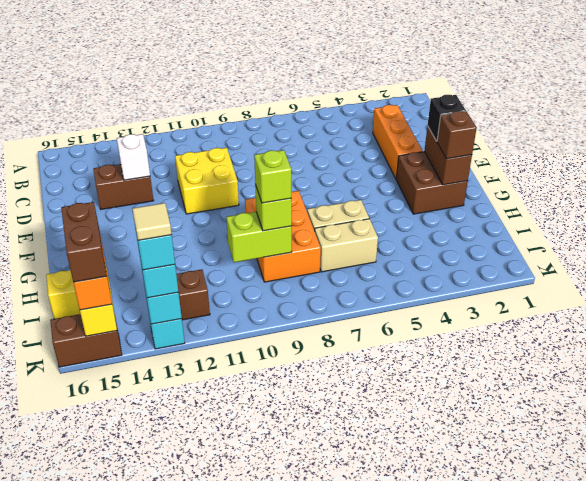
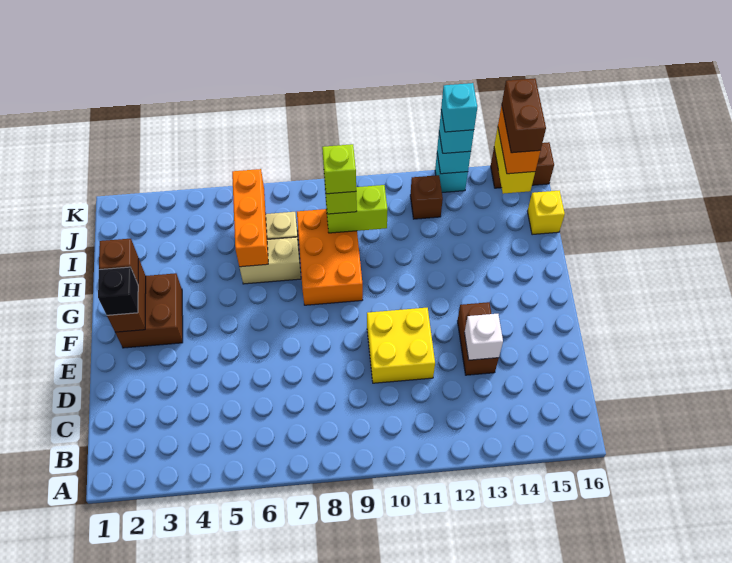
orange 1x3 brick [373,105,423,179] -> orange 1x3 brick moved to [232,169,268,267]
brown 1x2 brick [93,164,154,209] -> brown 1x2 brick turned to [458,302,499,375]
tan 1x1 tile [132,203,172,240] -> none

